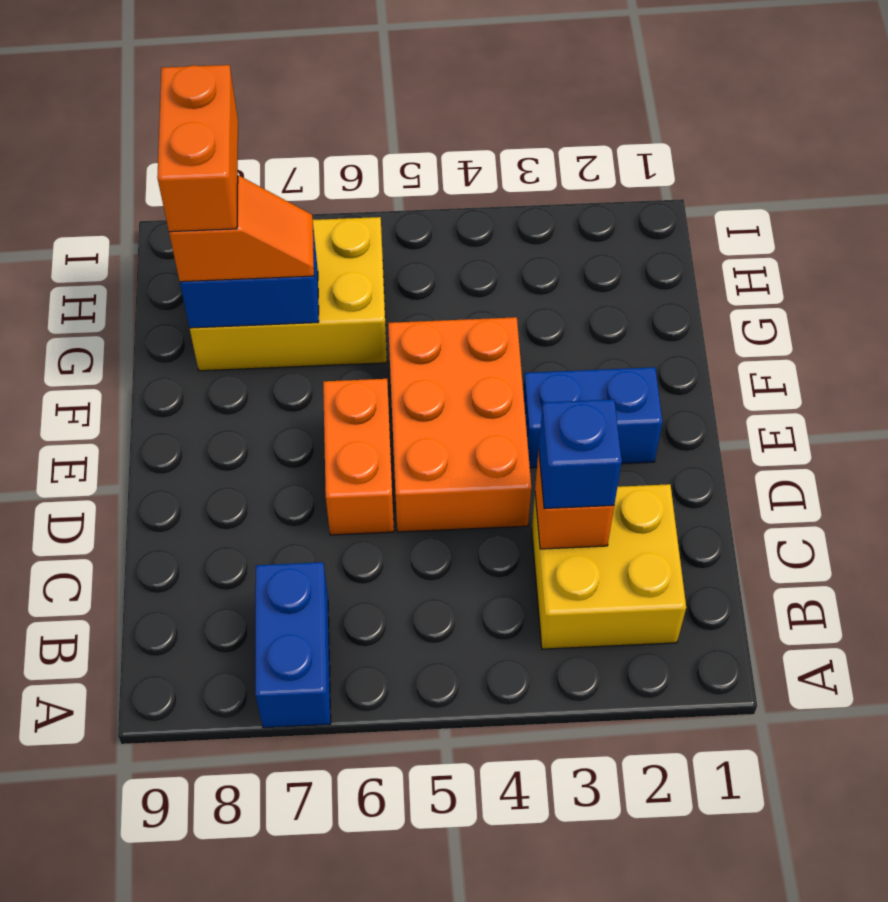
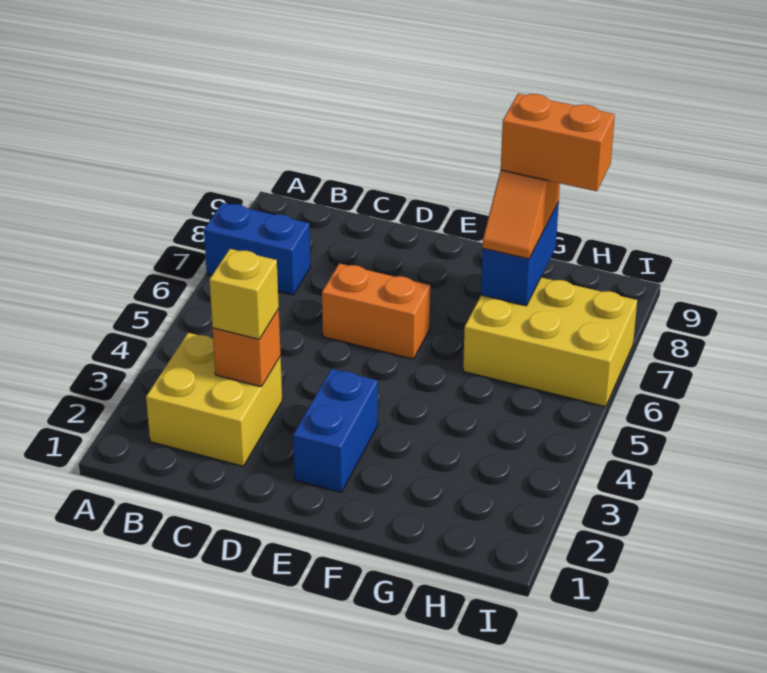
blue 1x1 brick [539,399,622,509] -> yellow 1x1 brick [209,249,279,339]
orange 2x3 brick [388,317,531,532] -> none
yellow 2x3 brick [190,217,387,371] -> yellow 2x3 brick turned to [463,277,637,407]

